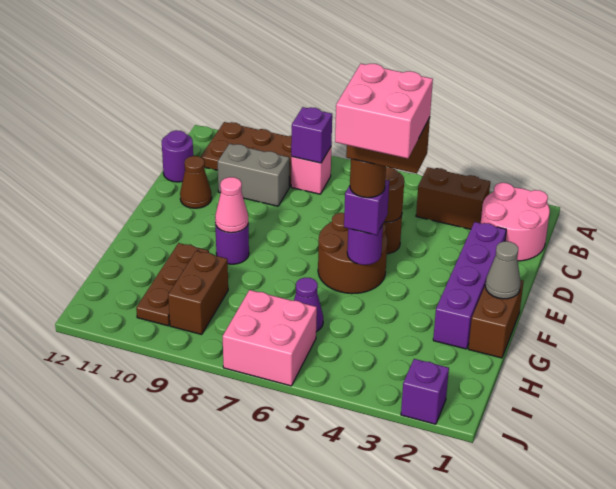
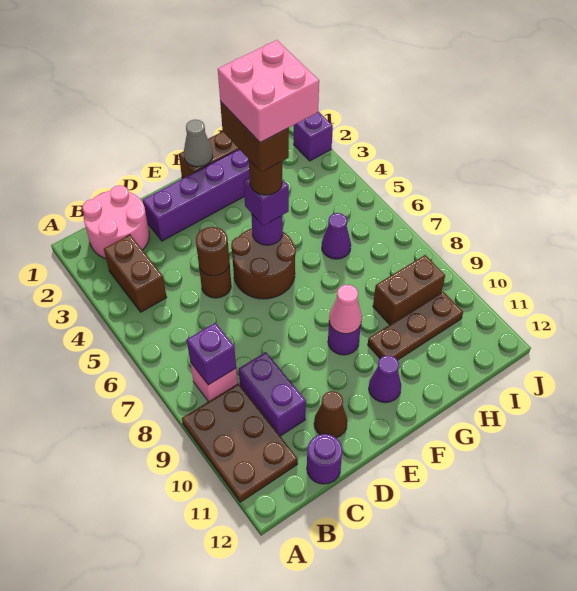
grey 1x2 brick [218,144,290,206] -> purple 1x2 brick [239,352,306,436]
none -> purple 1x1 cone [369,355,401,403]
pink 2x2 brick [223,290,317,386] -> none

